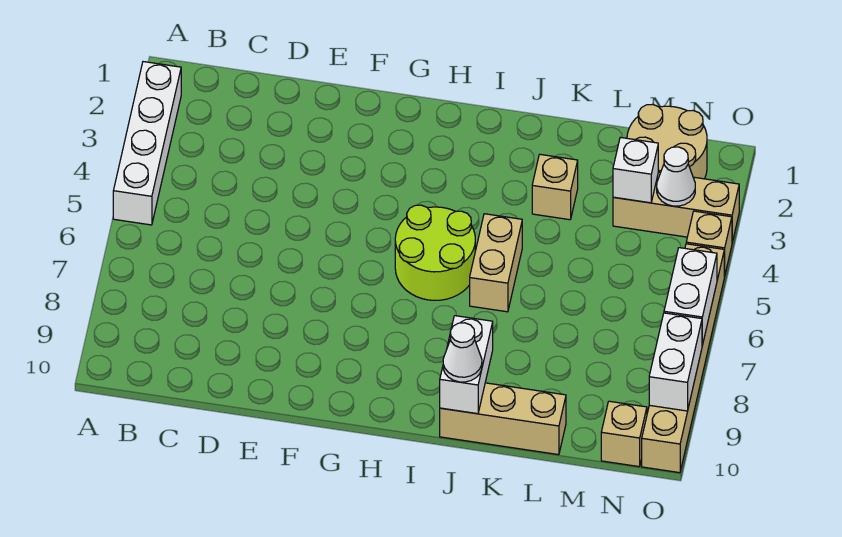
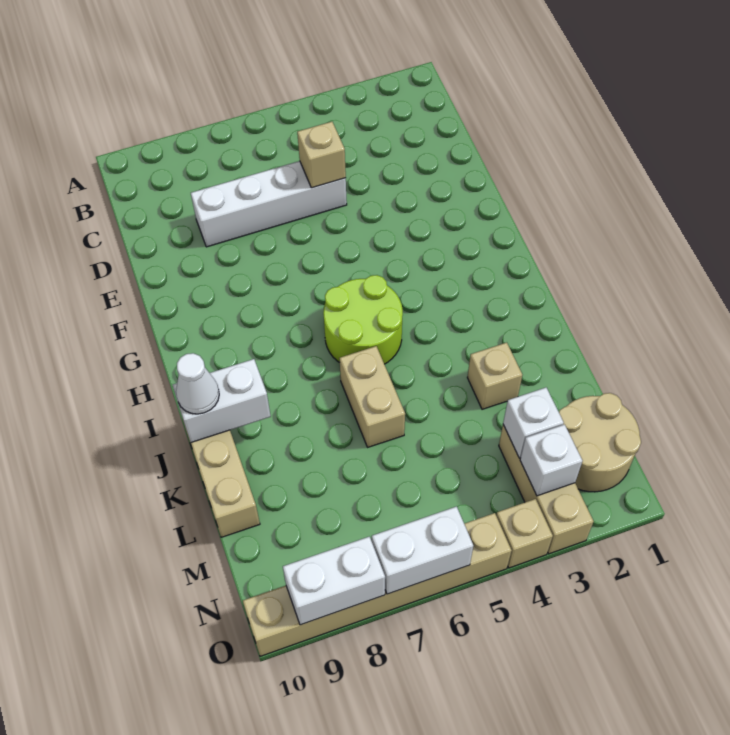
white 1x4 brick [113,62,181,225] -> white 1x4 brick moved to [191,161,347,247]
tan 1x2 brick [470,214,522,312] -> tan 1x2 brick turned to [340,346,405,447]
white 1x1 cone [657,147,695,206] -> white 1x1 brick [520,425,583,496]
tan 1x1 brick [601,401,647,467] -> tan 1x1 brick moved to [297,122,346,188]

